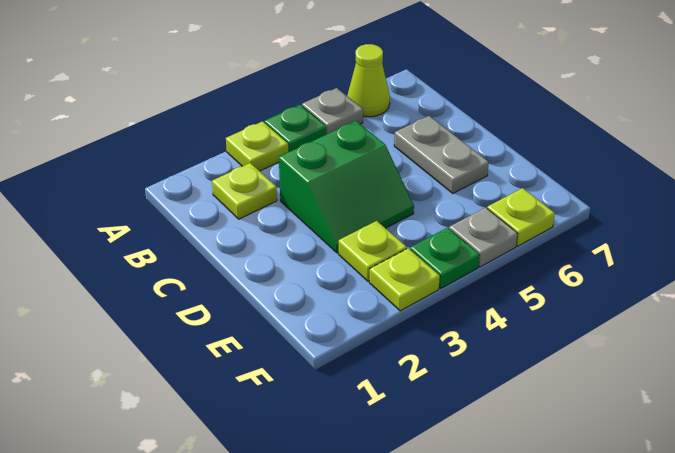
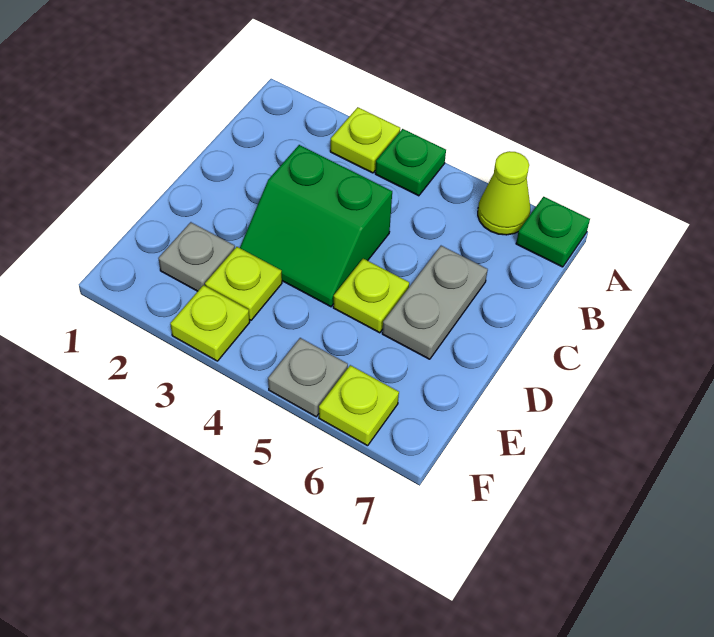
grey 1x1 plate [302,88,363,134] -> grey 1x1 plate moved to [158,222,235,291]
lime 1x1 plate [212,163,277,219] -> lime 1x1 plate moved to [333,259,409,333]
green 1x1 plate [410,228,479,288] -> green 1x1 plate moved to [516,197,590,267]

